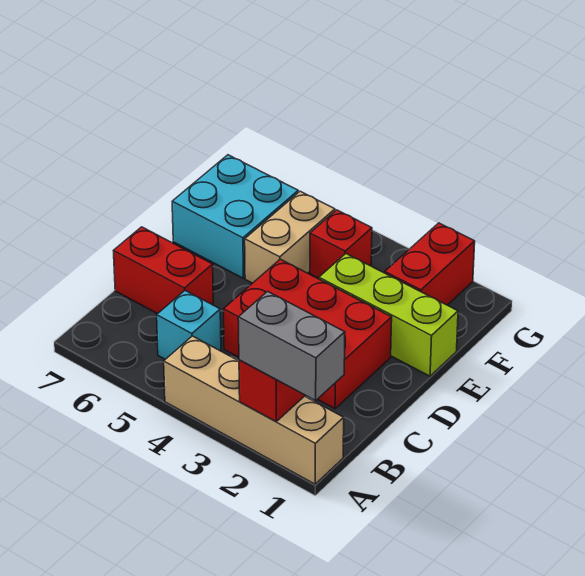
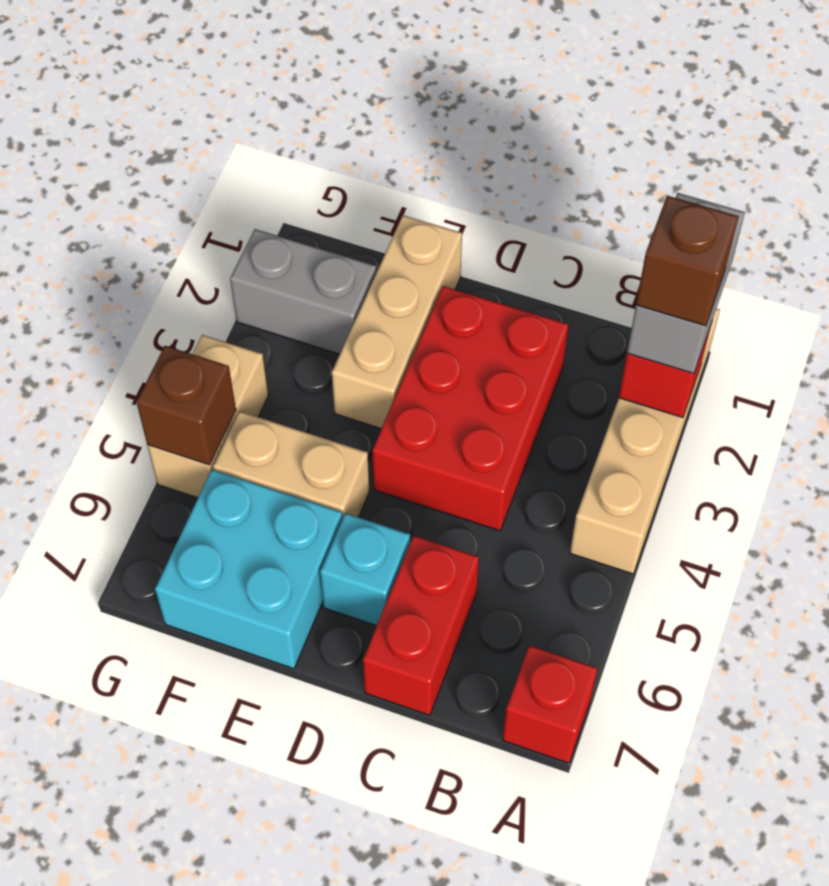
none -> brown 1x1 brick [636,196,739,326]
cyan 1x1 brick [157,291,221,359] -> cyan 1x1 brick moved to [320,513,410,626]
lime 1x3 brick [319,254,458,376] -> tan 1x3 brick [332,215,462,429]
red 1x2 brick [385,223,475,305] -> grey 1x2 brick [230,229,376,354]
red 1x1 brick [310,210,372,278] -> red 1x1 brick moved to [503,645,598,763]
none -> tan 1x2 brick [147,335,268,498]
none -> brown 1x1 brick [136,346,236,465]

